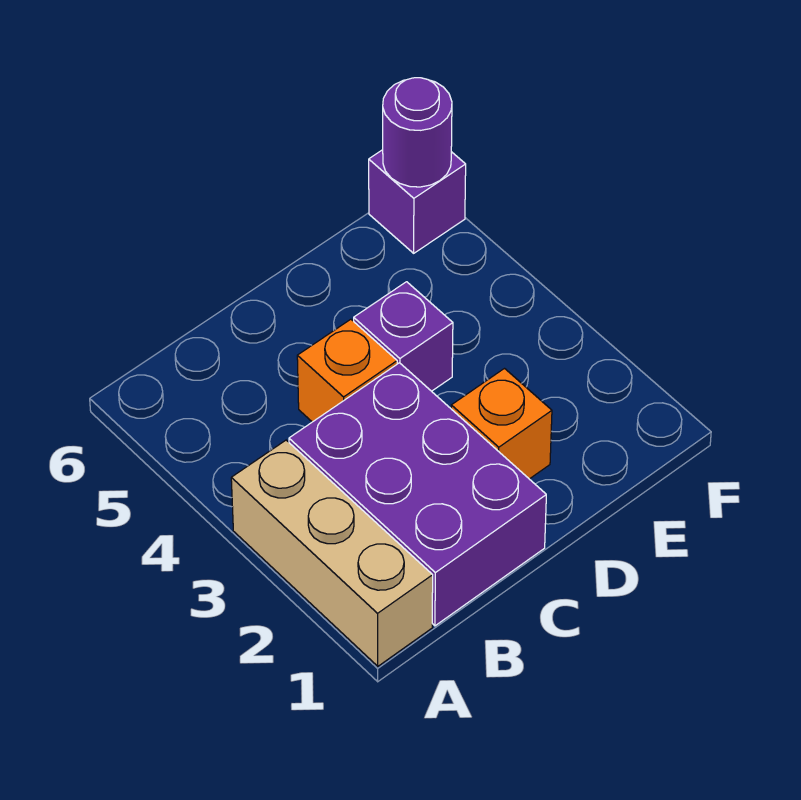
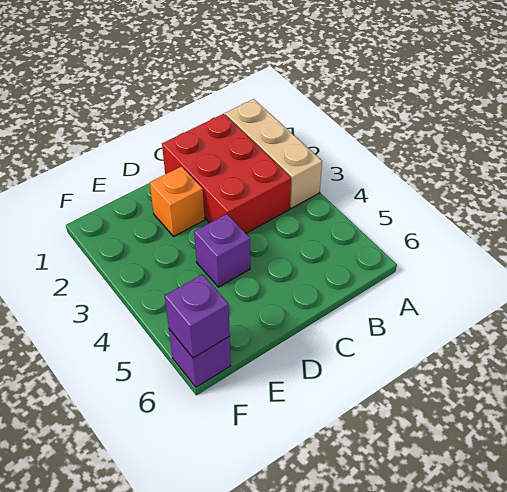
purple 2x3 brick [289,363,546,626] -> red 2x3 brick [162,114,291,233]
orange 1x1 brick [297,319,397,422] -> none
purple 1x1 round brick [383,78,452,187] -> purple 1x1 brick [165,274,230,358]

